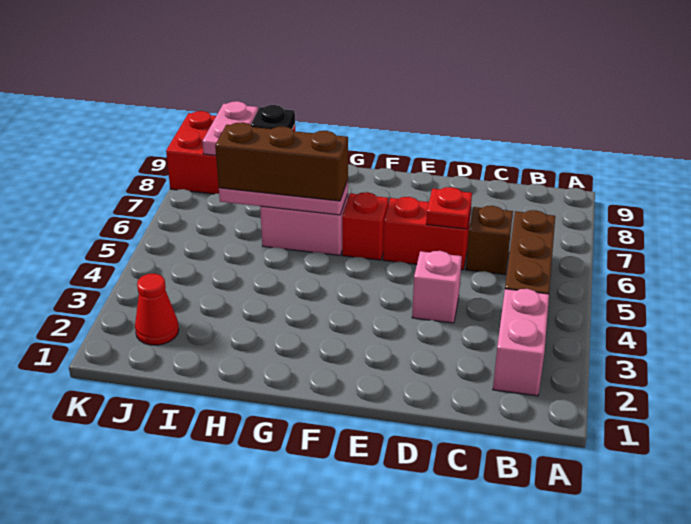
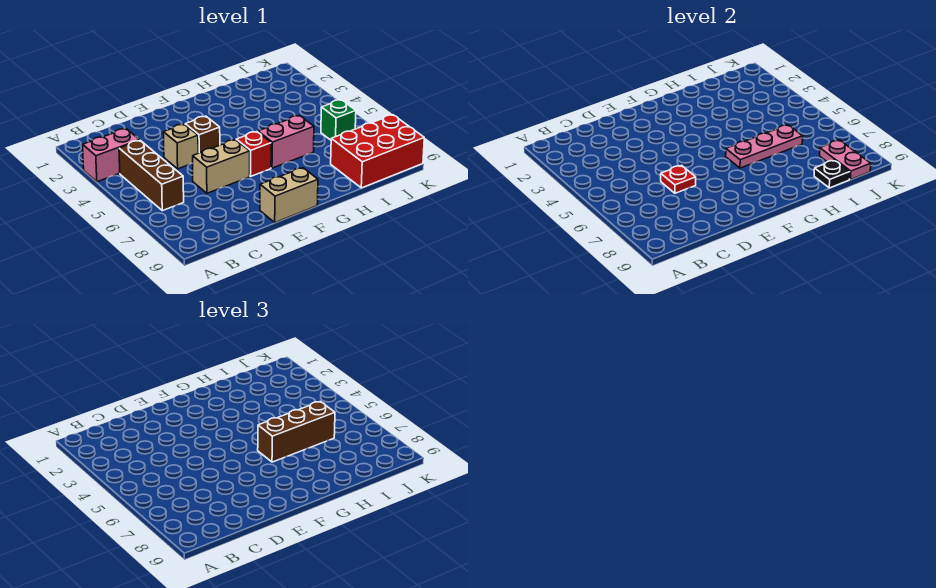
pink 1x2 brick [493,289,549,396] -> pink 1x2 brick turned to [83,129,140,182]
brown 1x1 brick [466,206,513,275] -> brown 1x1 brick moved to [185,116,220,153]
pink 1x1 brick [412,251,462,323] -> tan 1x1 brick [163,124,198,169]
red 1x2 brick [383,197,471,270] -> tan 1x2 brick [193,140,250,193]
none -> tan 1x2 brick [260,168,318,222]
red 1x1 cone [135,274,179,345] -> none
none -> green 1x1 brick [321,100,356,140]

